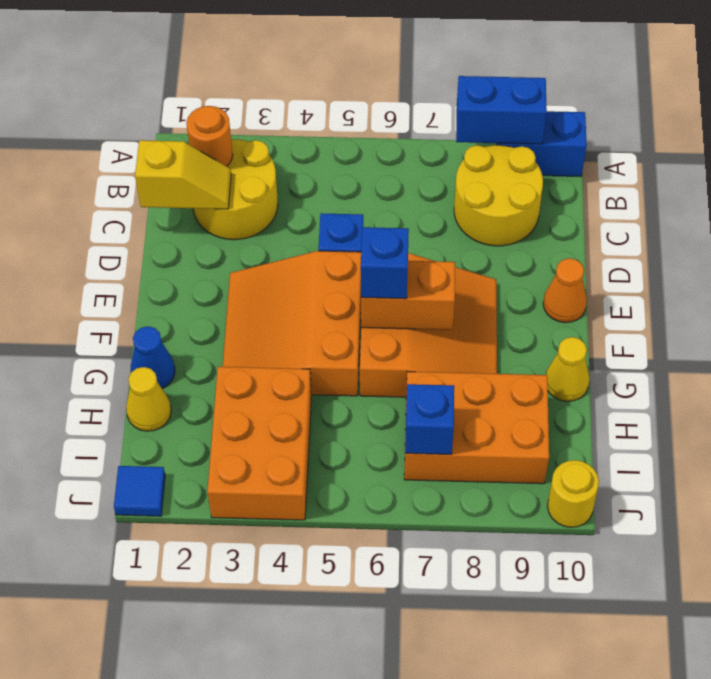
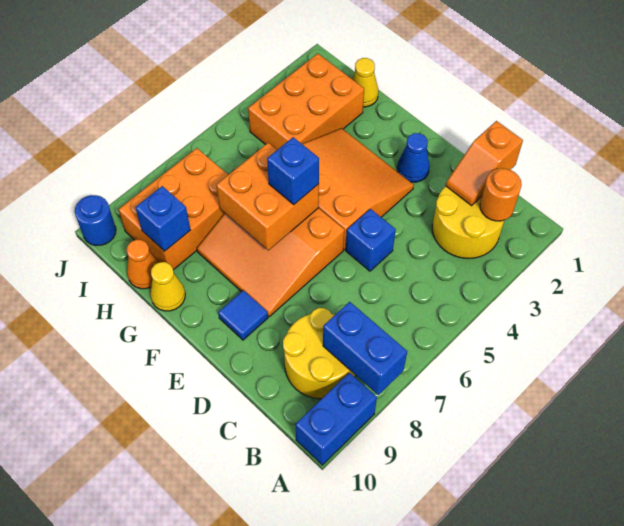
blue 1x2 brick [456,76,547,144] -> blue 1x2 brick turned to [323,302,407,395]
yellow 1x2 slope [135,140,231,209] -> orange 1x2 slope [446,121,523,206]
orange 1x1 cone [543,258,587,323] -> orange 1x1 cone moved to [127,240,159,289]
orange 1x2 brick [361,261,455,330] -> orange 2x2 brick [216,143,319,250]
blue 1x1 cone [131,326,175,388] -> blue 1x1 cone moved to [397,133,430,182]
orange 2x3 brick [207,367,311,520] -> orange 2x3 brick turned to [248,54,364,150]
blue 1x1 brick [405,384,454,455] -> blue 1x1 brick moved to [135,186,190,251]
blue 1x1 tile [114,466,165,516] -> blue 1x1 tile moved to [218,290,268,340]
yellow 1x1 round brick [548,460,599,527] -> blue 1x1 round brick [75,195,116,246]

